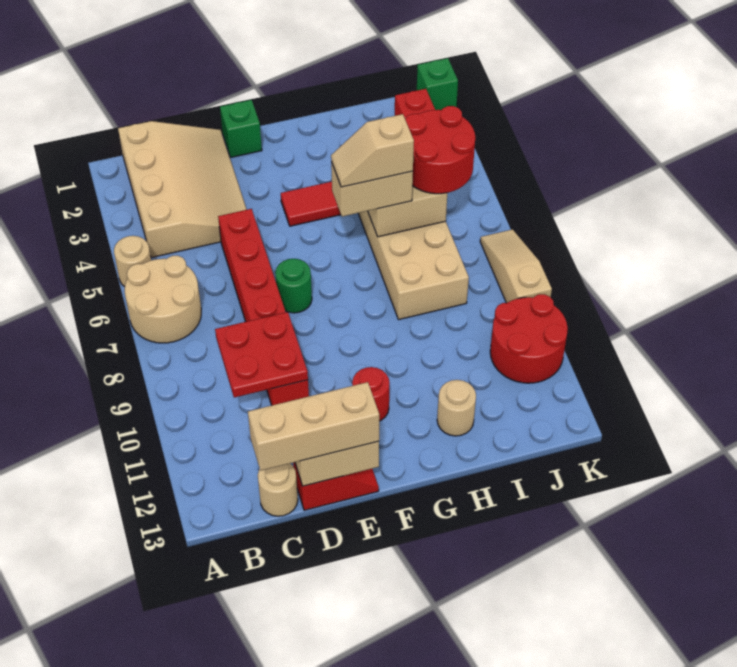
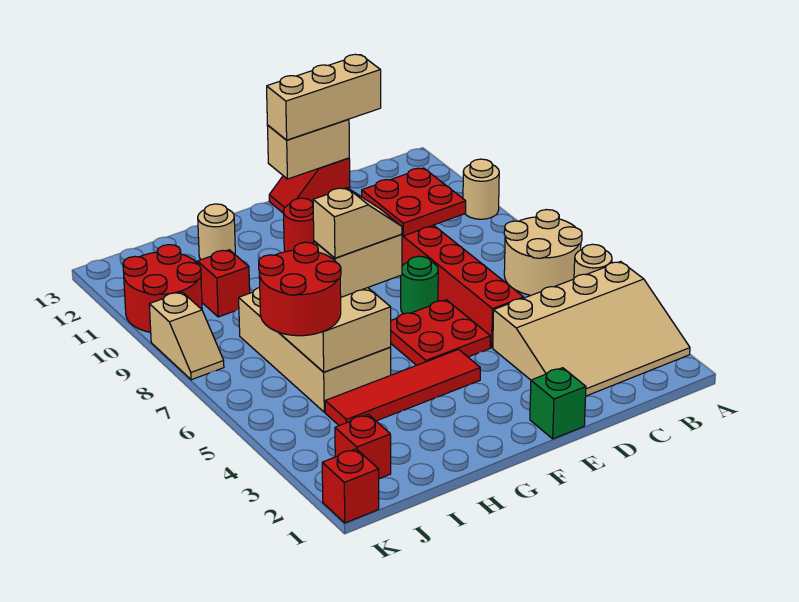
tan 3x4 slope [118,121,247,258] -> tan 3x4 slope turned to [493,262,690,396]
tan 1x1 round brick [258,464,298,516] -> tan 1x1 round brick moved to [463,159,499,219]
none -> red 2x2 plate [391,300,490,365]
none -> red 1x1 brick [197,250,250,317]
green 1x1 brick [417,58,458,110] -> red 1x1 brick [322,449,379,523]
tan 1x3 slope [480,229,552,303] -> tan 1x2 slope [149,292,224,380]

